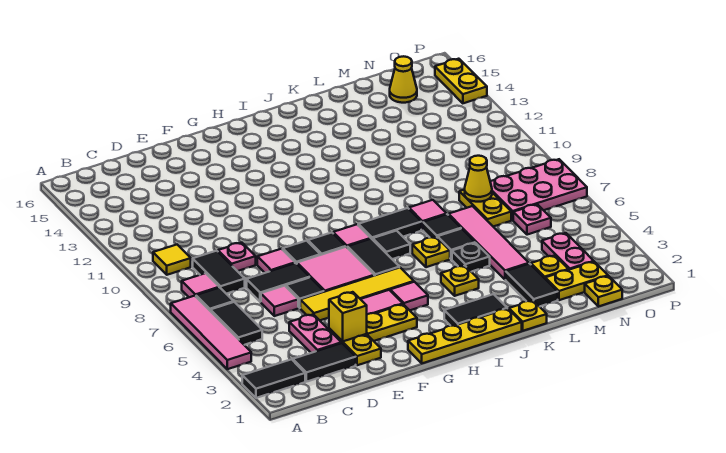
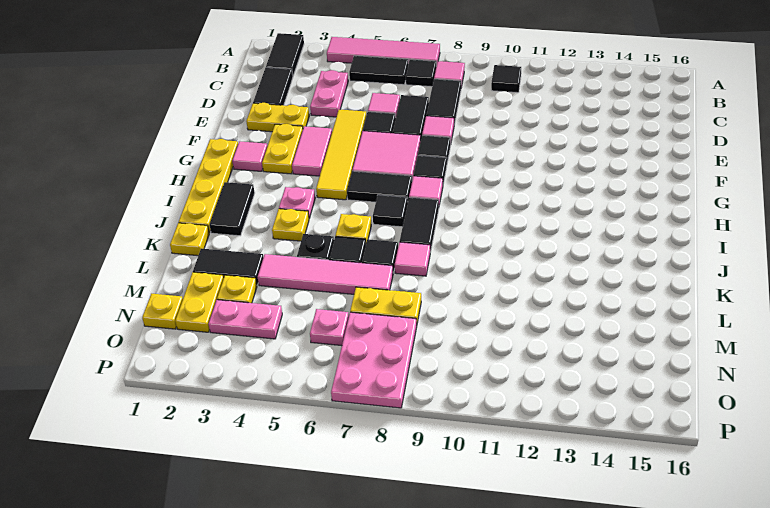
yellow 1x1 tile [153,245,191,275] -> black 1x1 tile [491,65,521,93]
black 1x2 tile [193,251,245,294] -> black 1x2 tile turned to [426,79,461,125]
pink 1x2 plate [289,314,341,353] -> pink 1x2 plate turned to [310,70,348,117]
pink 1x1 plate [218,243,256,271] -> pink 1x1 plate moved to [279,187,315,218]
yellow 1x1 brick [329,292,367,341] -> none
pink 1x1 tile [390,282,428,310] -> pink 1x1 tile moved to [232,141,267,171]
yellow 1x1 cone [464,156,492,202] -> none
yellow 1x1 cone [390,56,417,103] -> none
yellow 1x2 plate [435,59,487,103] -> none

